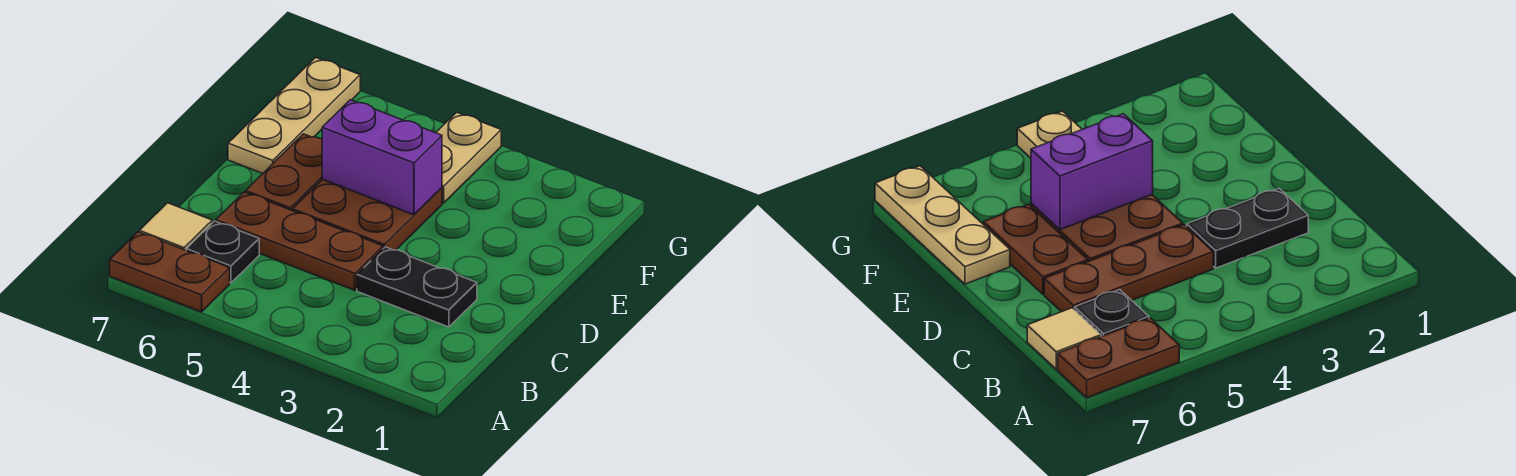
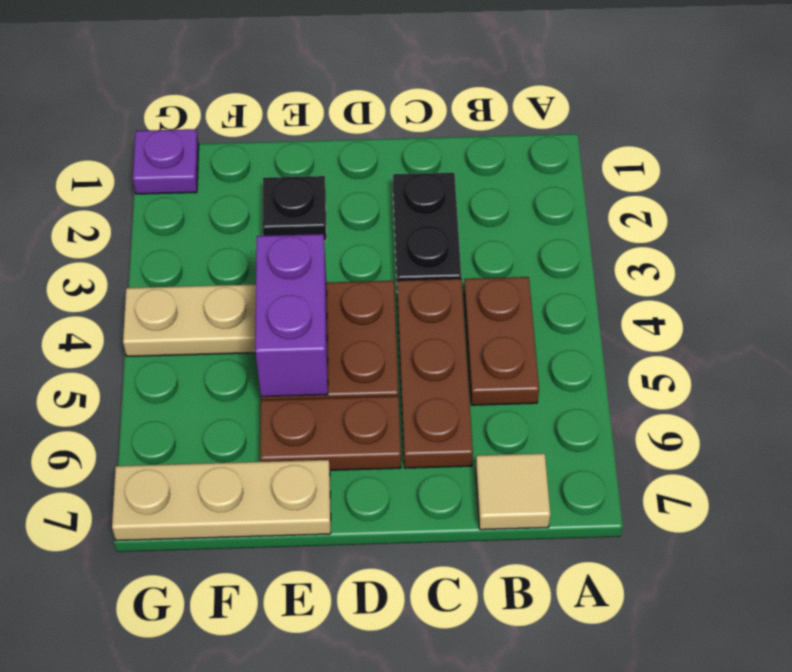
brown 1x2 plate [110,232,230,312] -> brown 1x2 plate moved to [464,277,539,405]
black 1x1 plate [186,221,259,283] -> black 1x1 plate moved to [262,176,326,241]
none -> purple 1x1 plate [133,129,199,194]

